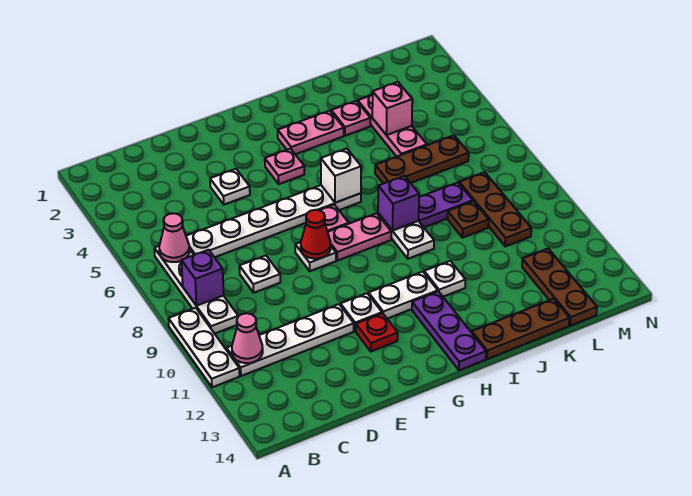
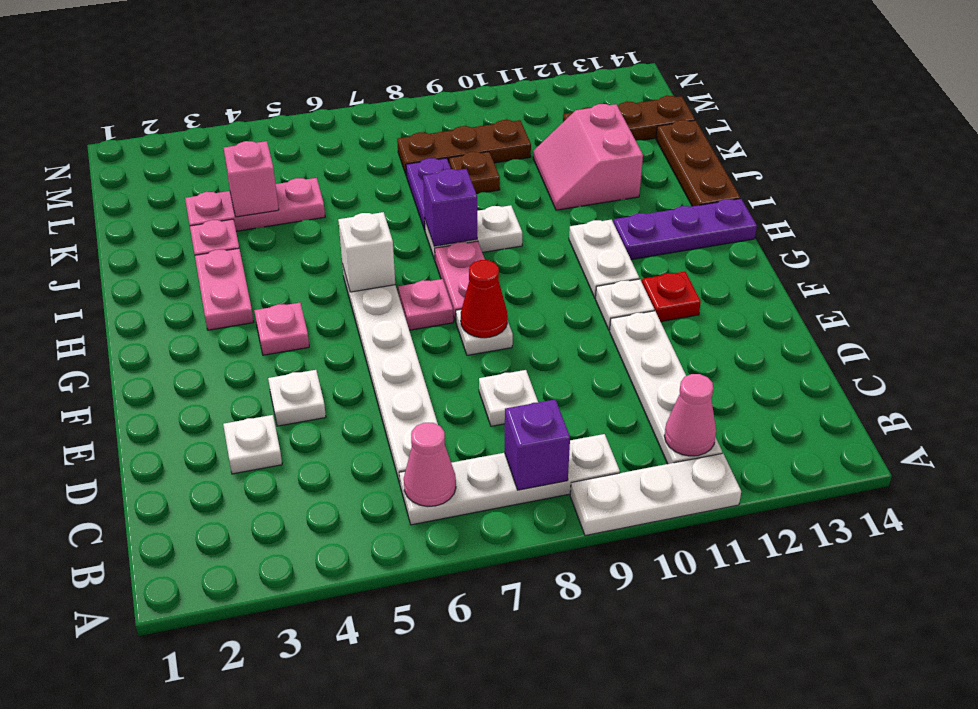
white 1x1 plate [424,261,465,297] -> white 1x1 plate moved to [223,415,282,474]
brown 1x3 plate [375,135,469,184] -> none
none -> pink 2x2 slope [533,104,643,210]

